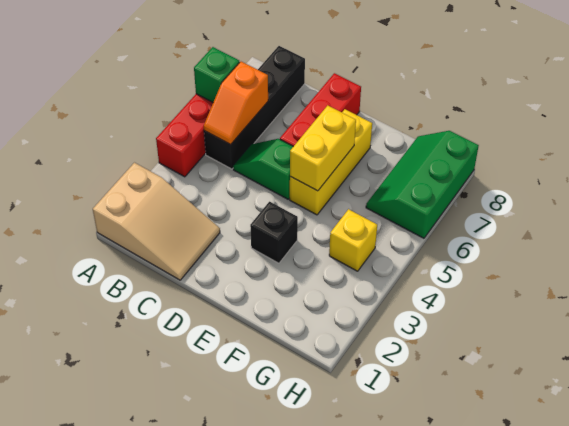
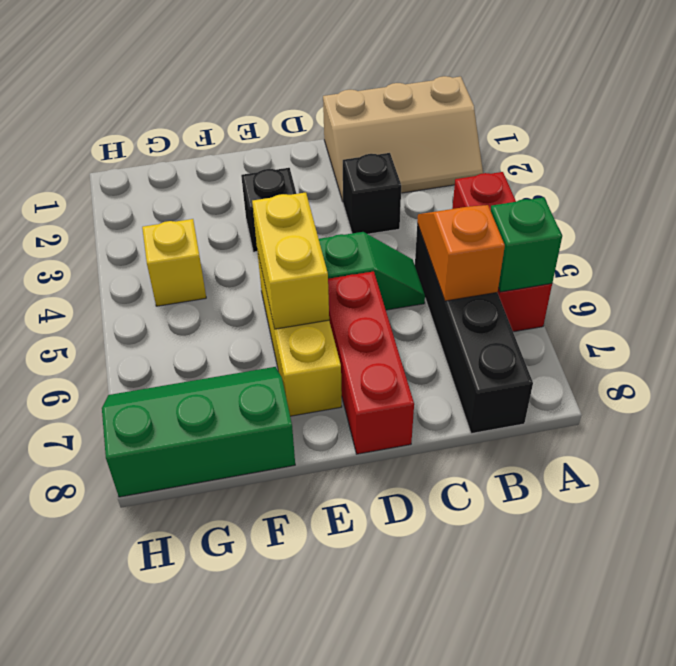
tan 2x3 slope [93,163,220,280] -> tan 2x3 slope turned to [323,76,483,201]
none -> black 1x1 brick [343,153,401,234]
green 2x3 slope [366,131,479,238] -> green 2x3 slope turned to [102,367,295,497]

